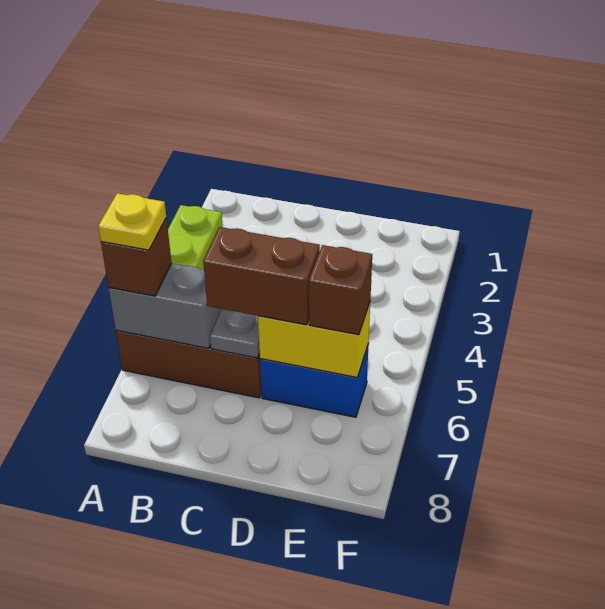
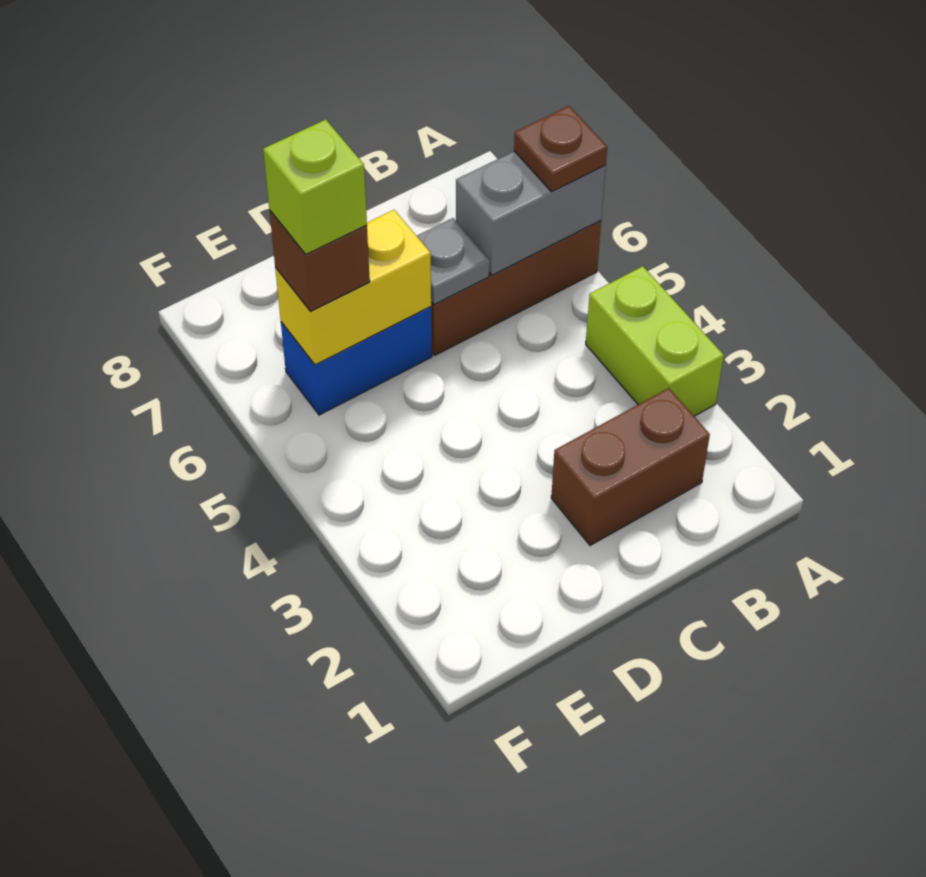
brown 1x1 brick [101,218,172,296] -> brown 1x1 plate [514,106,607,192]
yellow 1x1 plate [98,193,166,250] -> none
brown 1x2 brick [203,227,320,325] -> brown 1x2 brick moved to [551,388,710,545]
none -> lime 1x1 brick [263,120,367,254]

